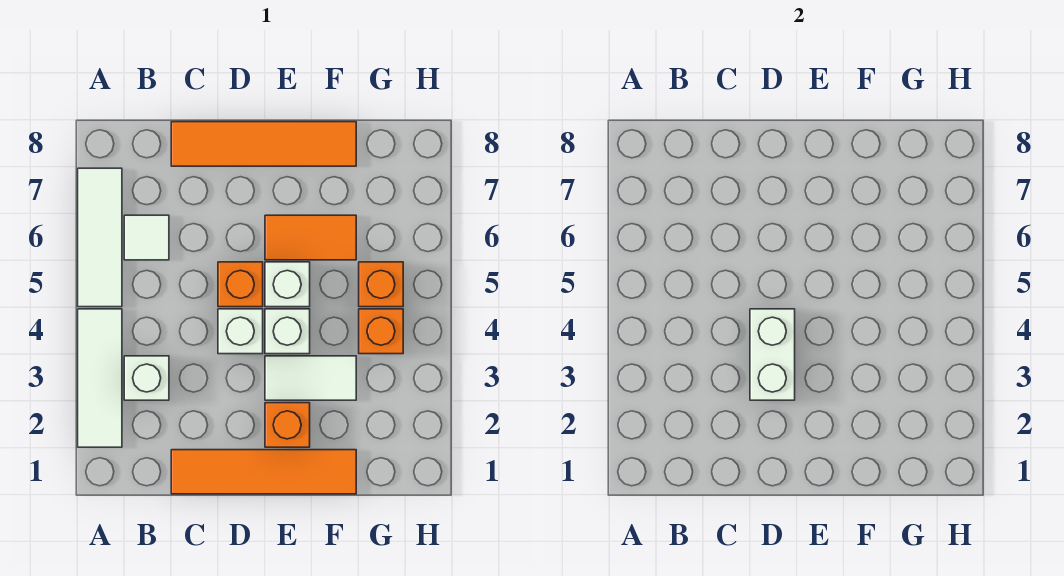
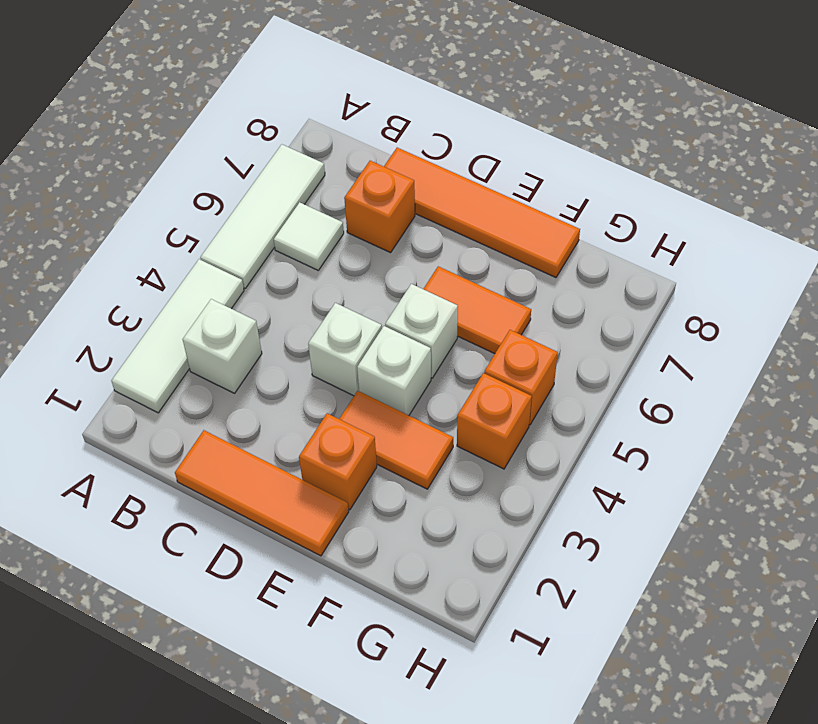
orange 1x4 tile [171,450,356,494] -> orange 1x3 tile [175,430,349,556]
white 1x2 brick [750,309,795,400] -> none
orange 1x1 brick [218,262,263,307] -> orange 1x1 brick moved to [344,161,415,253]
white 1x2 tile [265,356,356,400] -> orange 1x2 tile [340,391,453,489]

